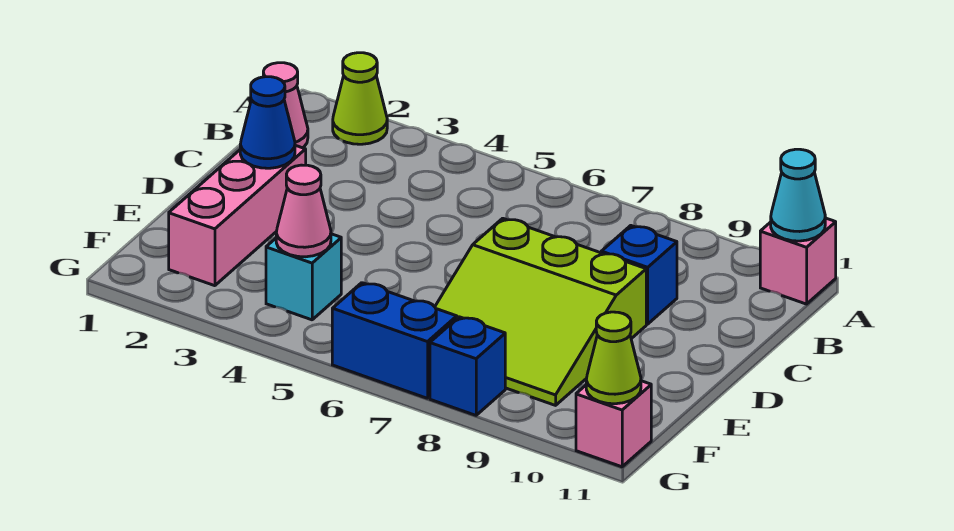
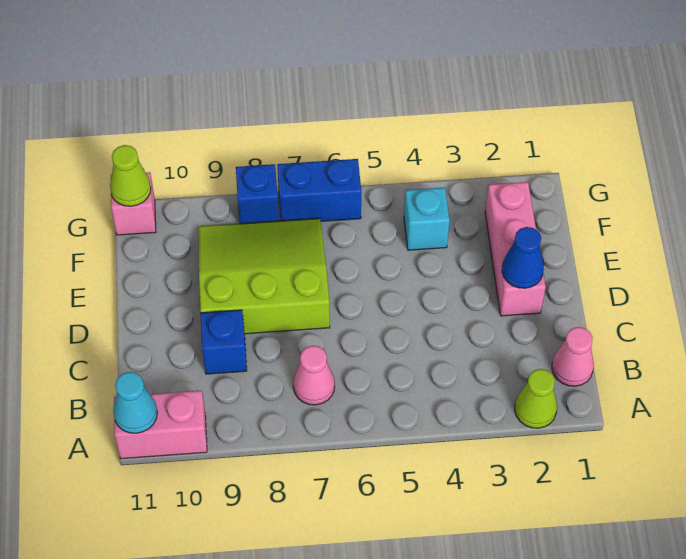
pink 1x1 brick [760,218,836,304] -> pink 1x2 brick [114,390,207,459]
pink 1x1 cone [276,165,331,257] -> pink 1x1 cone moved to [293,346,335,405]

